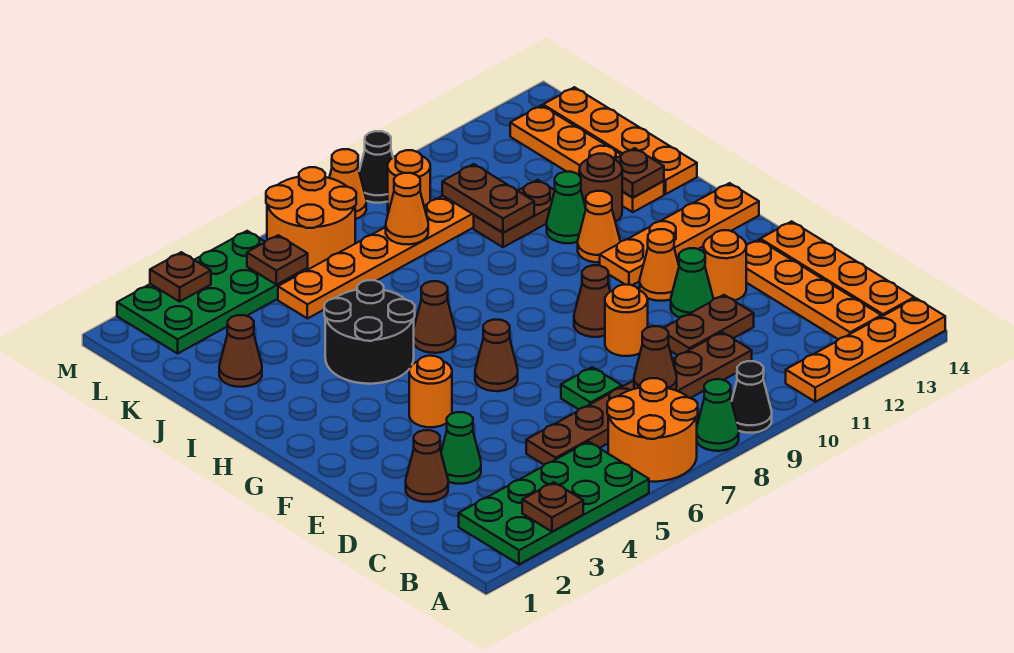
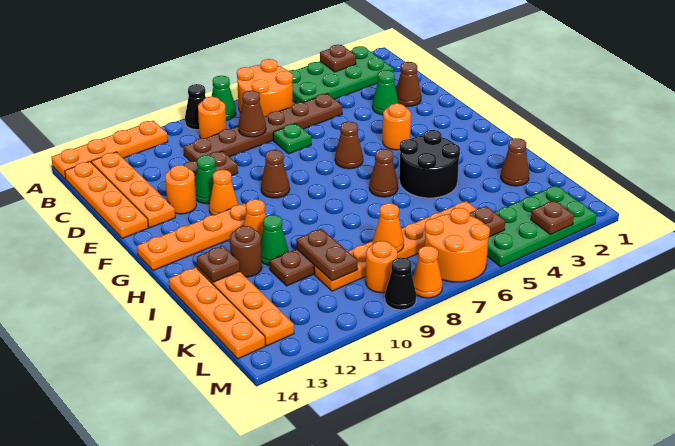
orange 1x1 round brick [605,285,648,356] -> orange 1x1 round brick moved to [198,97,226,138]

